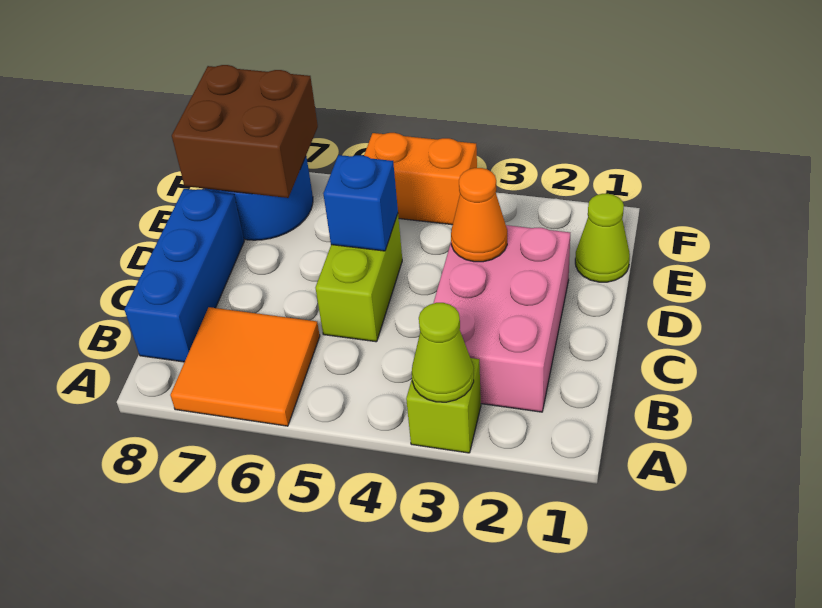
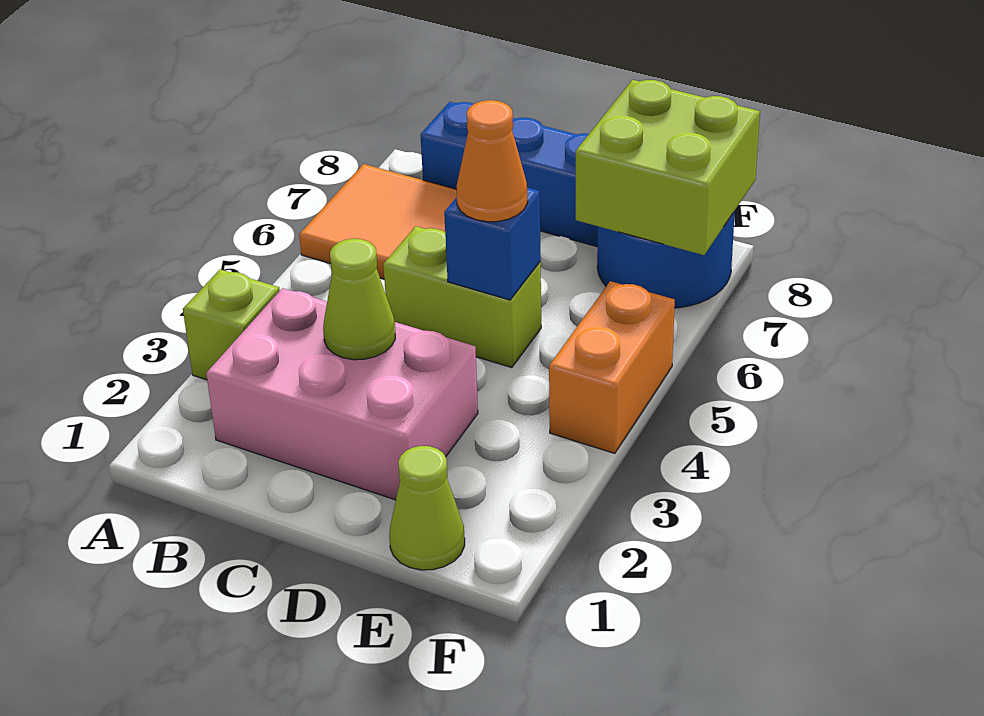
lime 1x1 cone [412,303,474,402] -> lime 1x1 cone moved to [323,239,395,360]
orange 1x1 cone [451,168,507,262] -> orange 1x1 cone moved to [457,100,528,222]
brown 2x2 brick [172,65,318,198] -> lime 2x2 brick [576,80,760,255]

